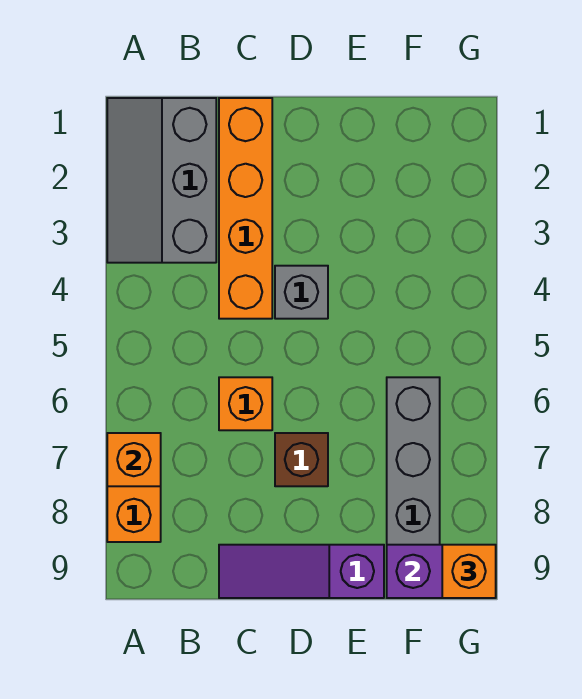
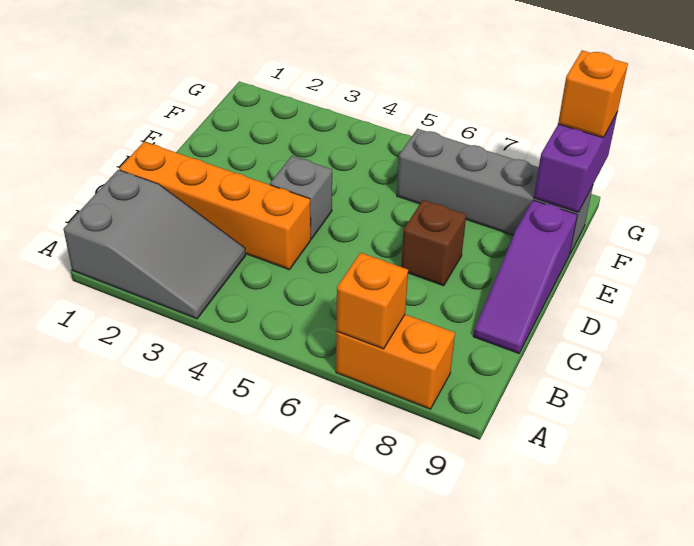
grey 2x3 slope [107,98,216,263] -> grey 2x3 slope turned to [63,170,246,319]
orange 1x1 brick [219,377,272,430] -> none

